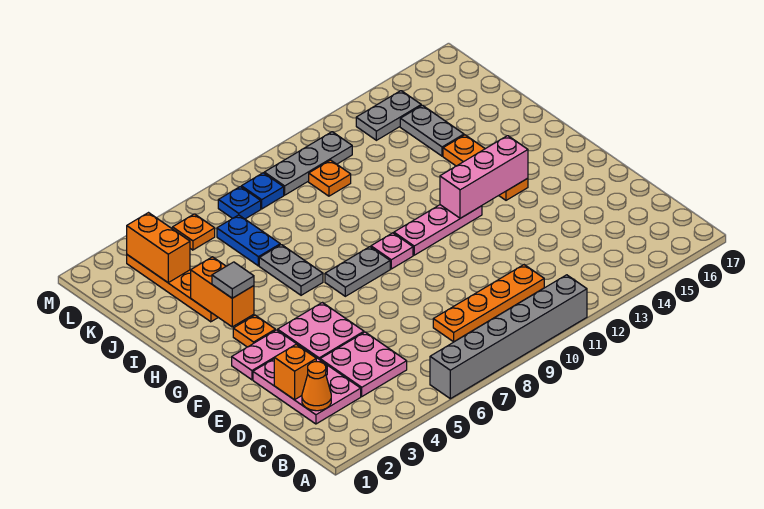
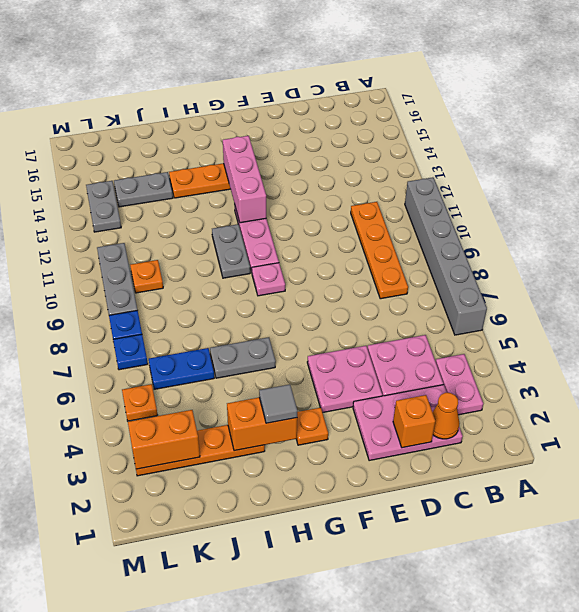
pink 1x2 plate [232,330,296,380] -> pink 1x2 plate moved to [436,354,483,415]
grey 1x2 plate [325,247,390,296] -> grey 1x2 plate moved to [212,224,250,278]

